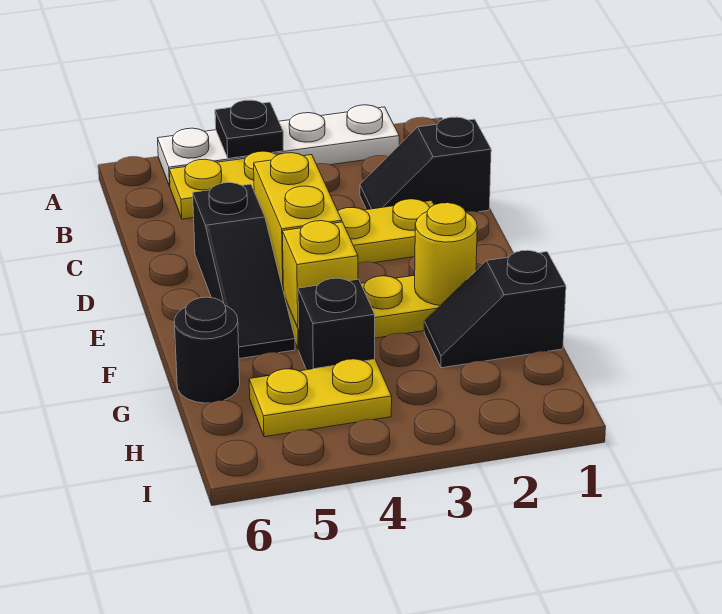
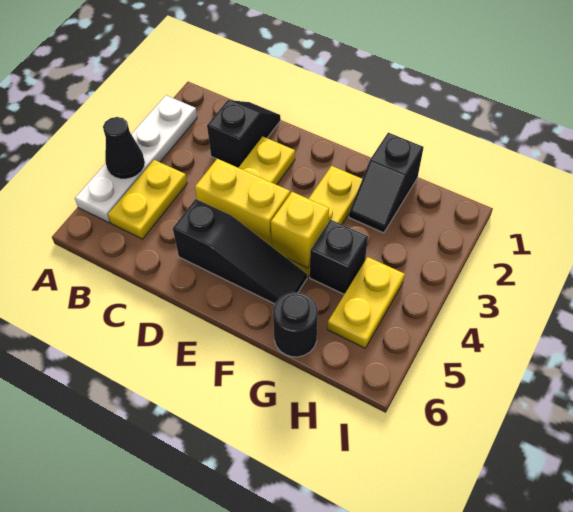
black 1x1 plate [215,100,284,159] -> black 1x1 cone [103,117,145,179]
black 1x2 slope [360,117,491,212] -> black 1x2 slope turned to [207,100,281,168]
yellow 1x1 round brick [415,203,477,305] -> none

